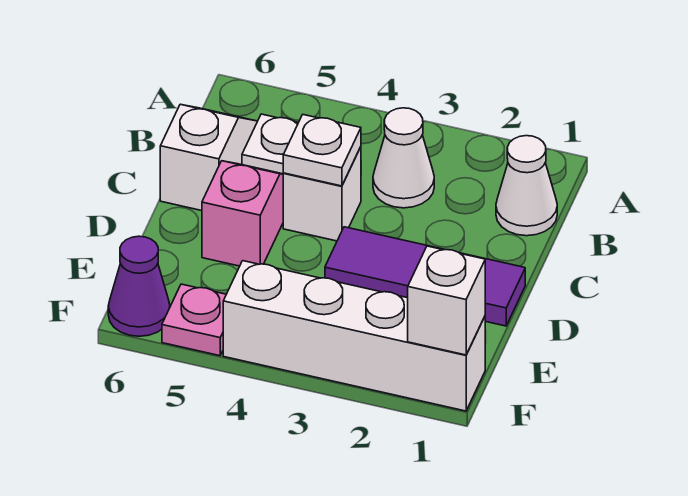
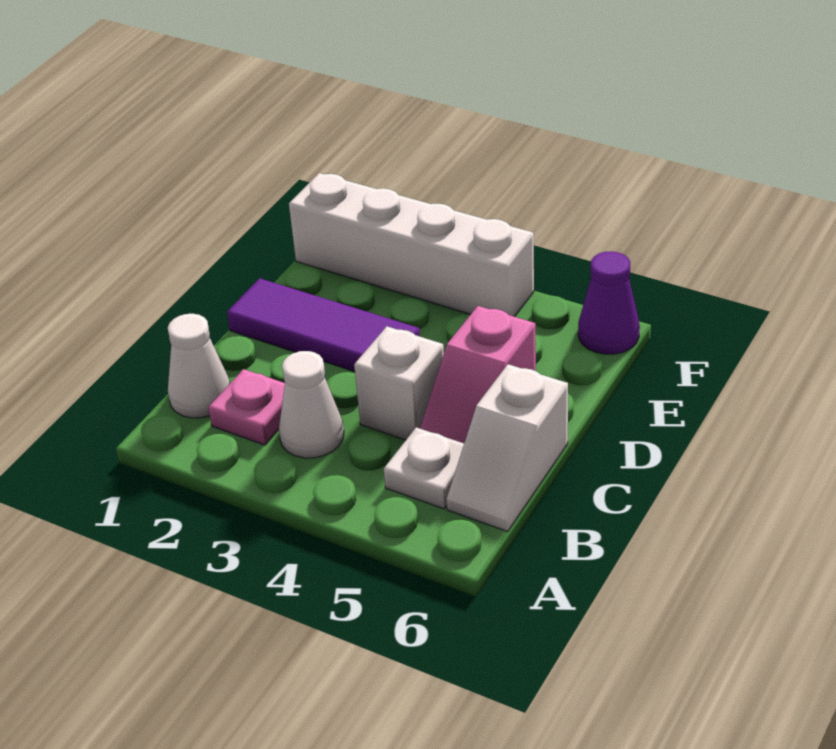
white 1x1 plate [283,115,361,186] -> none
white 1x1 brick [408,246,485,355] -> none
pink 1x1 plate [162,284,226,356] -> pink 1x1 plate moved to [208,369,285,445]

